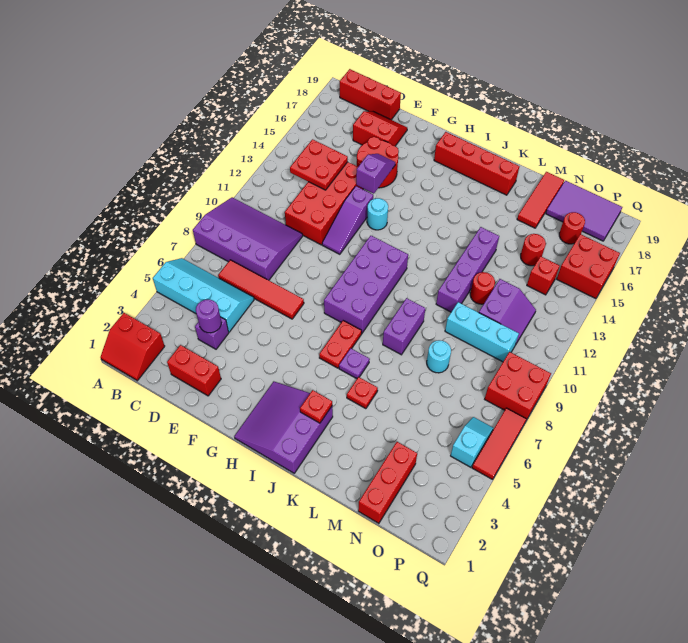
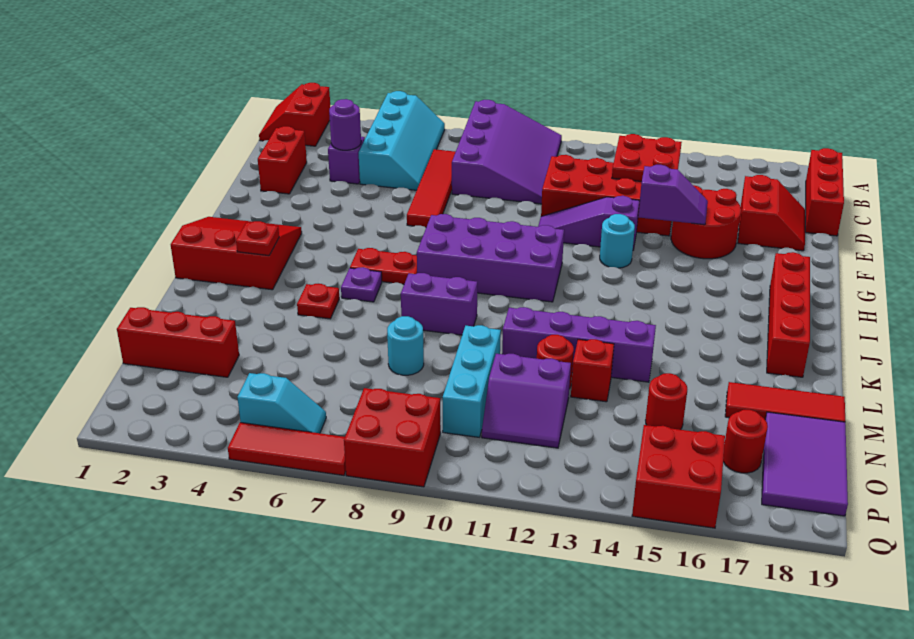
purple 3x3 slope [234,382,333,473] -> red 3x3 slope [171,217,302,290]
red 1x1 brick [527,256,559,295] -> red 1x1 brick moved to [571,339,614,402]

